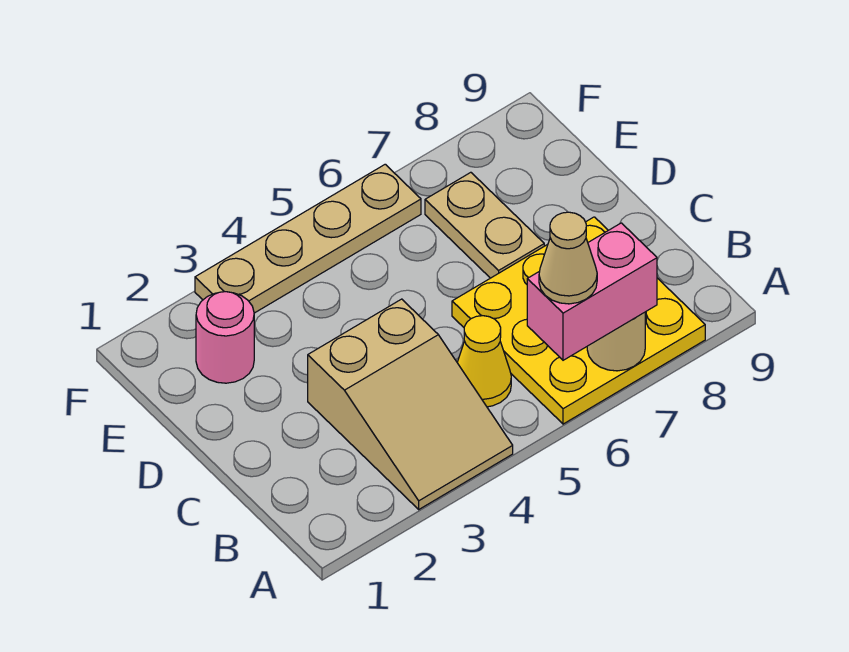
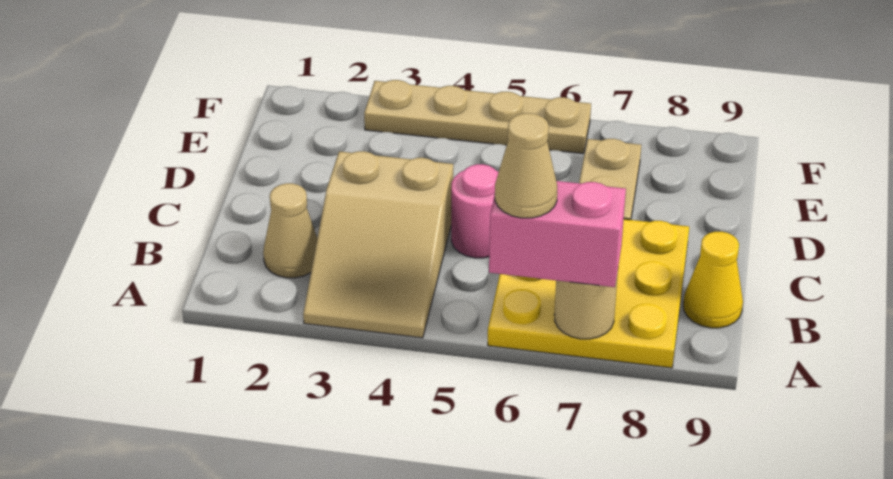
none -> tan 1x1 cone [263,183,317,278]
yellow 1x1 cone [457,316,511,407] -> yellow 1x1 cone moved to [683,232,743,328]
pink 1x1 round brick [196,292,254,383] -> pink 1x1 round brick moved to [451,164,499,258]

